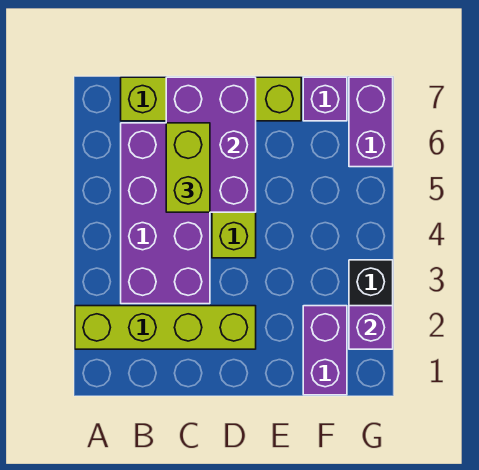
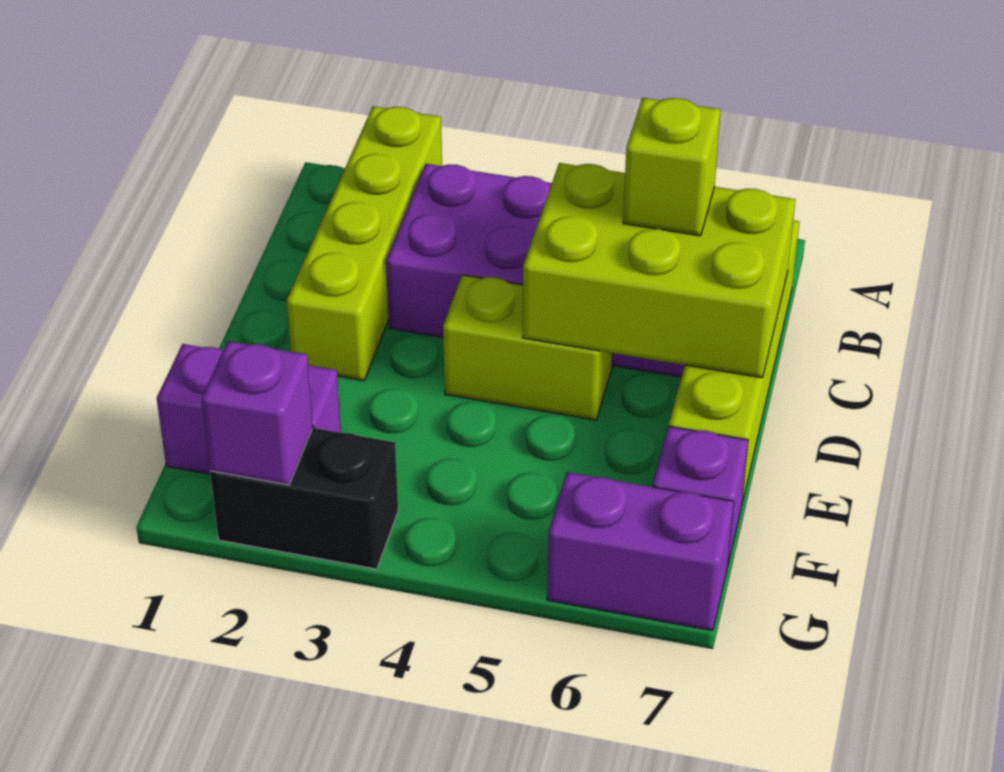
purple 2x3 brick [166,77,256,212] -> lime 2x3 brick [523,163,796,378]
lime 1x2 brick [166,123,210,212] -> lime 1x1 brick [623,98,721,236]

